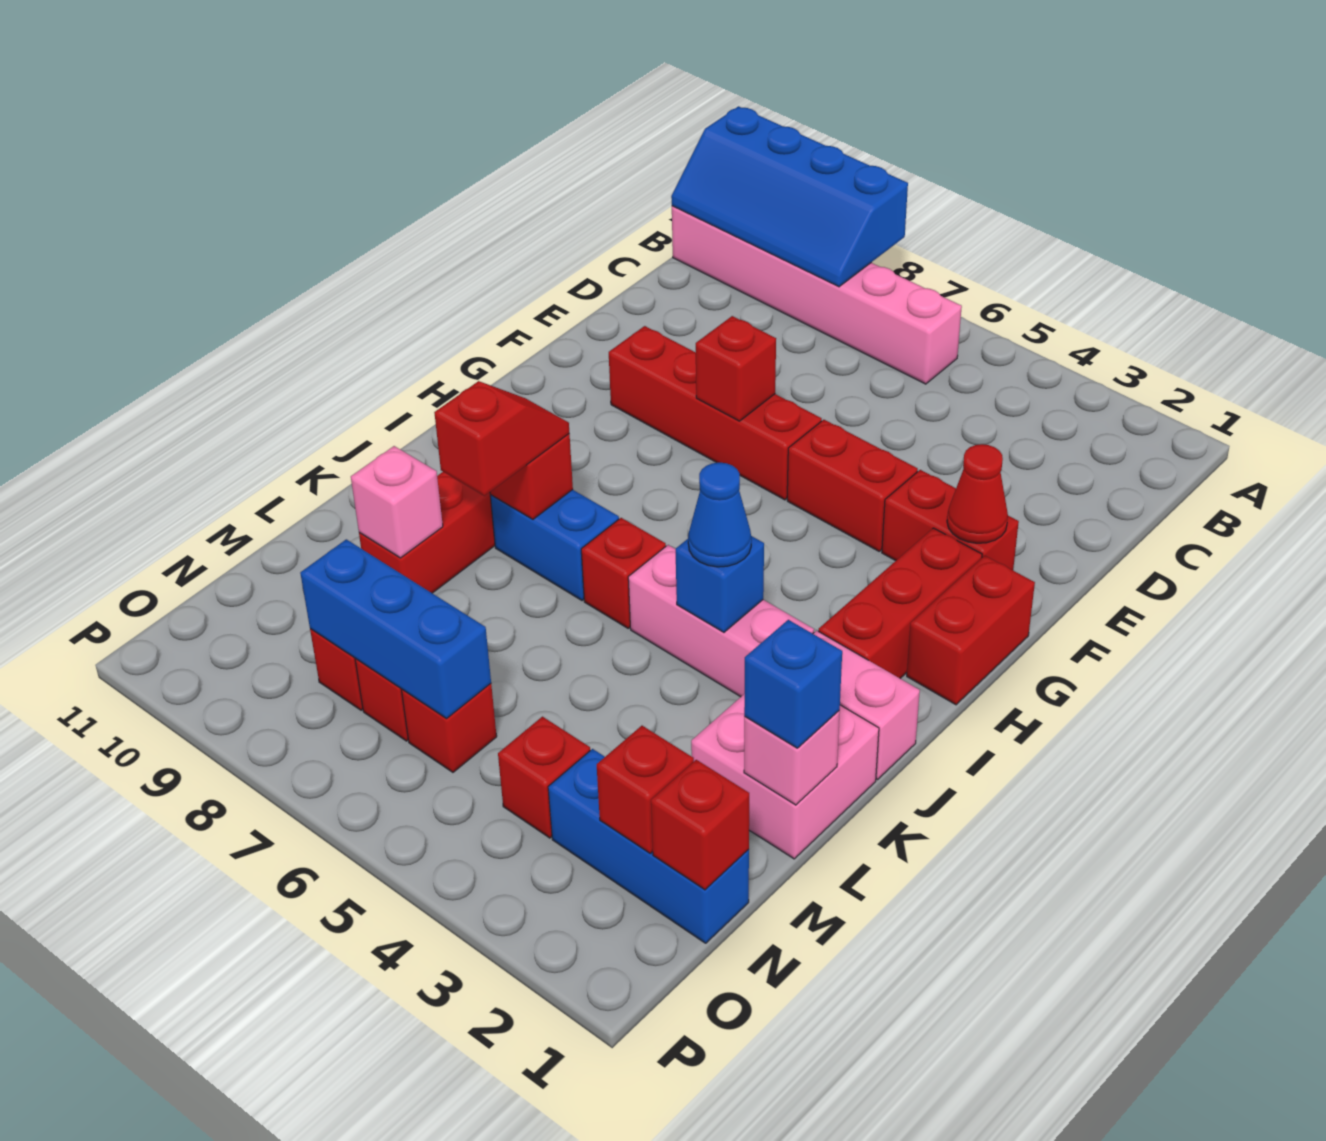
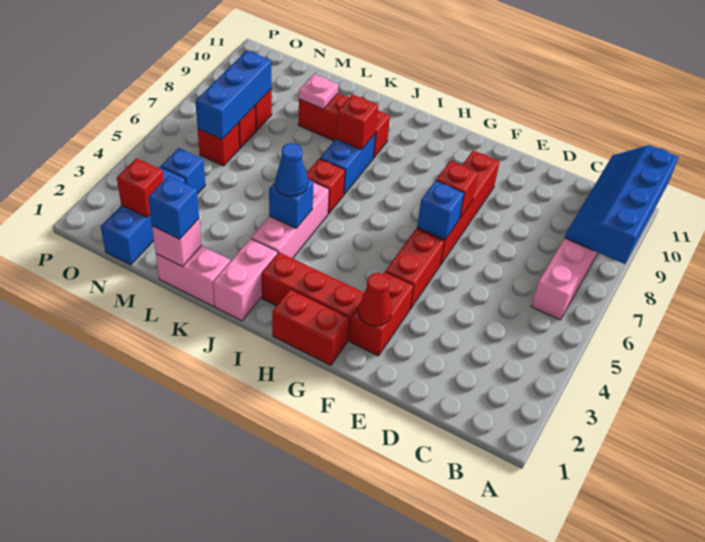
none -> blue 1x1 brick [417,181,464,240]
red 1x2 slope [434,381,569,496] -> none
pink 2x2 brick [691,694,879,859] -> pink 1x2 brick [156,246,230,306]
pink 1x1 brick [351,446,443,558] -> pink 1x1 plate [299,74,338,109]
red 1x1 brick [651,760,749,890] -> none
red 1x1 brick [498,717,590,838] -> blue 1x1 brick [161,148,205,194]

